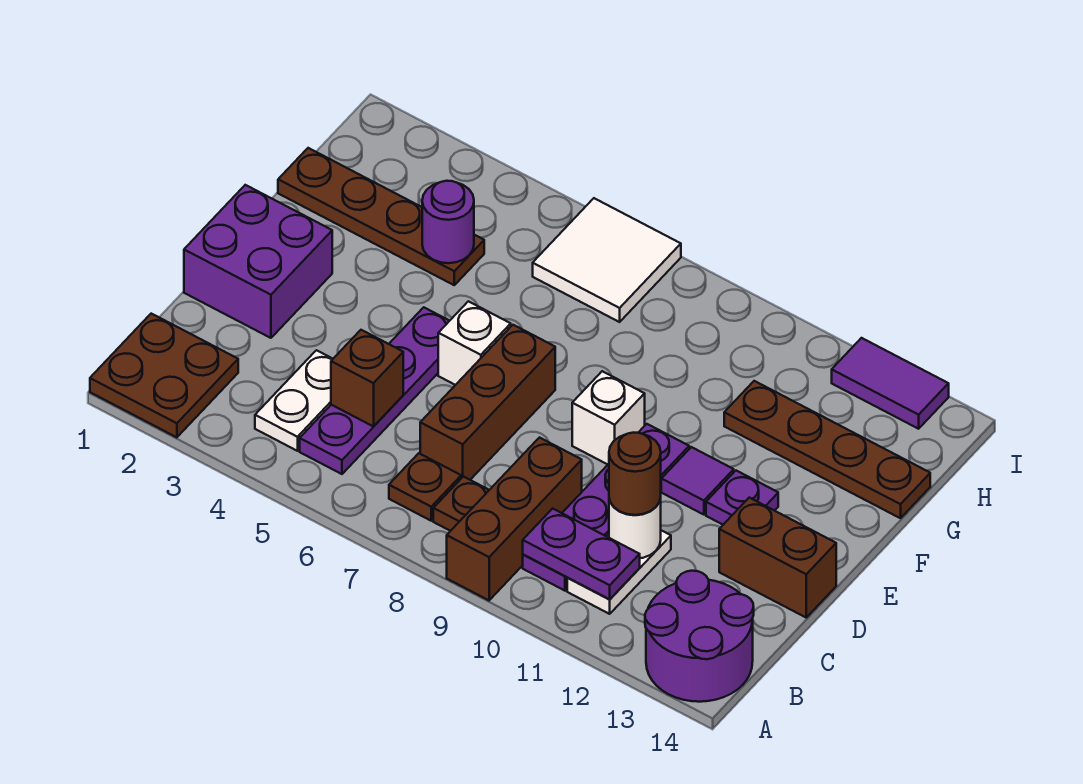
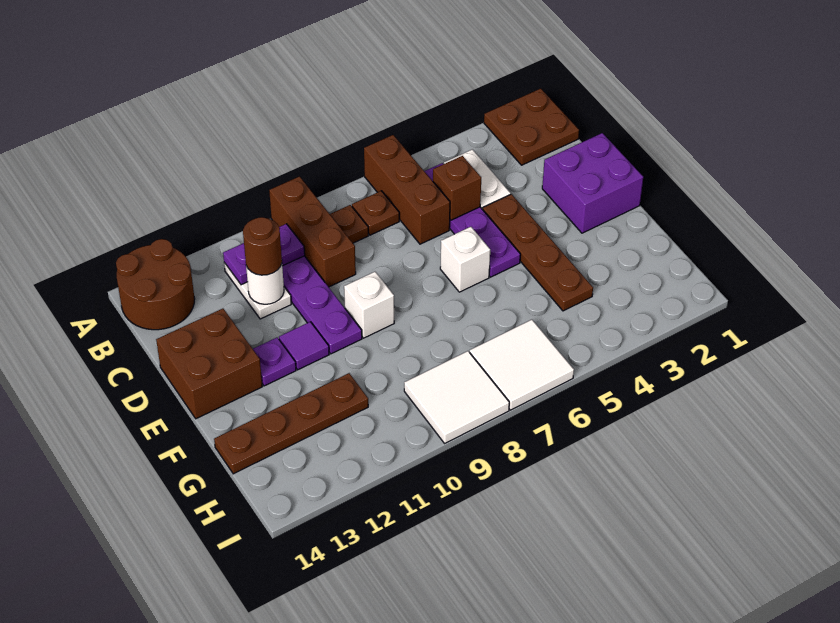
purple 2x2 round brick [645,571,754,702] -> brown 2x2 round brick [116,239,195,330]
brown 1x3 brick [420,325,555,480] -> brown 1x3 brick moved to [364,135,450,244]
brown 1x2 brick [719,498,836,617] -> brown 2x2 brick [156,309,262,419]
brown 1x4 plate [278,148,484,285] -> brown 1x4 plate turned to [483,194,593,311]
purple 1x1 round brick [422,181,474,263] -> none
none -> white 2x2 tile [404,351,509,443]
purple 1x2 tile [832,338,949,429] -> none

